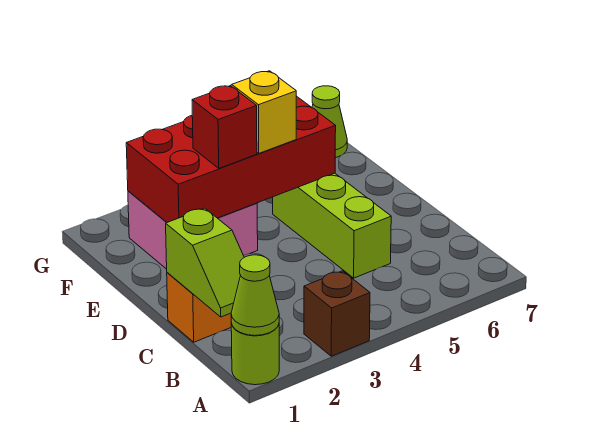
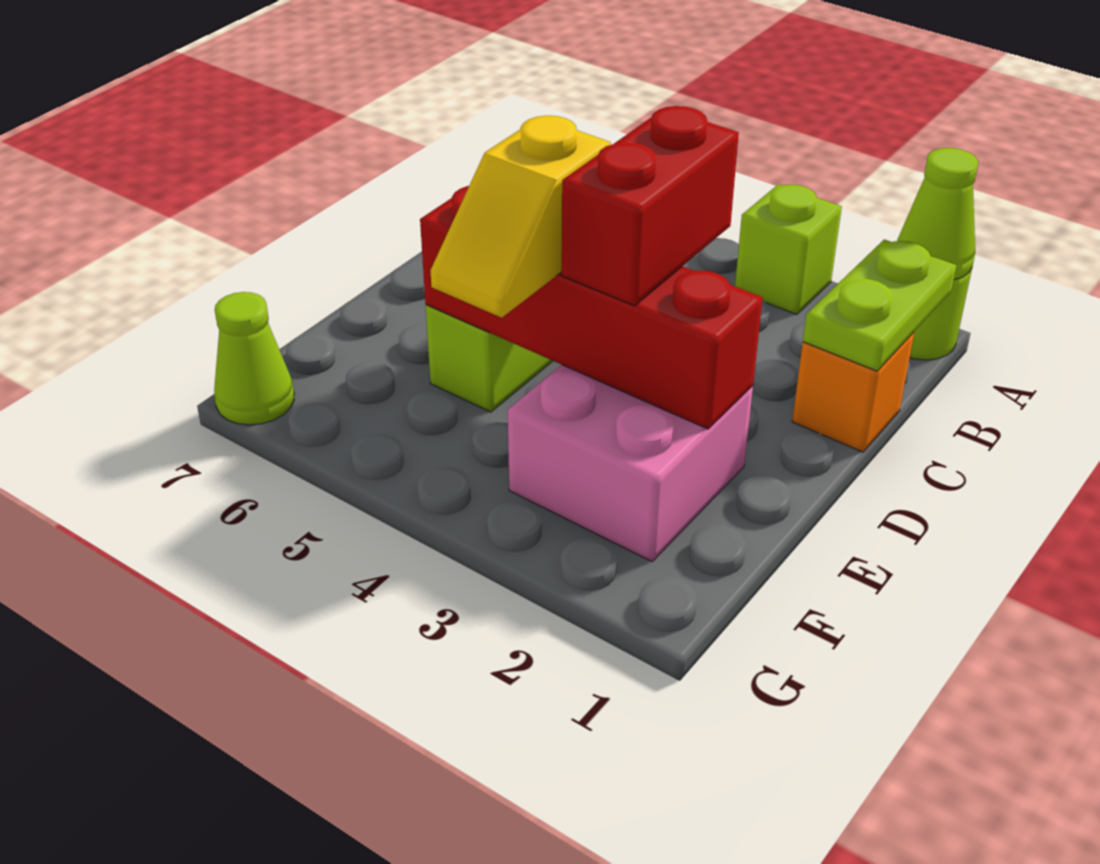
brown 1x1 brick [304,271,370,356] -> lime 1x1 brick [735,184,842,315]
lime 1x2 slope [166,208,244,317] -> lime 1x2 plate [803,240,957,371]
red 2x4 brick [126,96,336,222] -> red 1x4 brick [420,186,763,429]
red 1x1 brick [192,86,257,168] -> red 1x2 brick [562,106,739,306]

